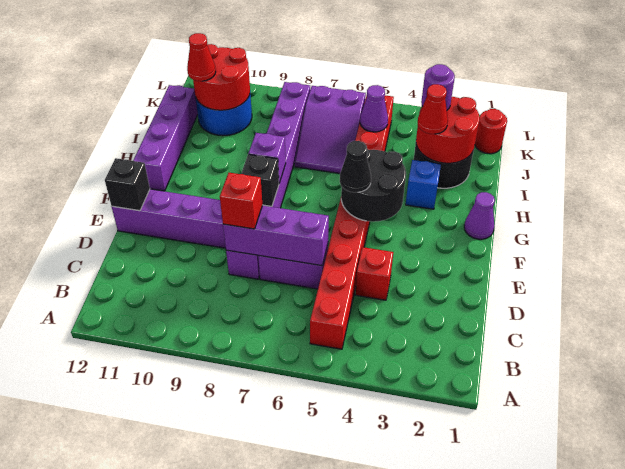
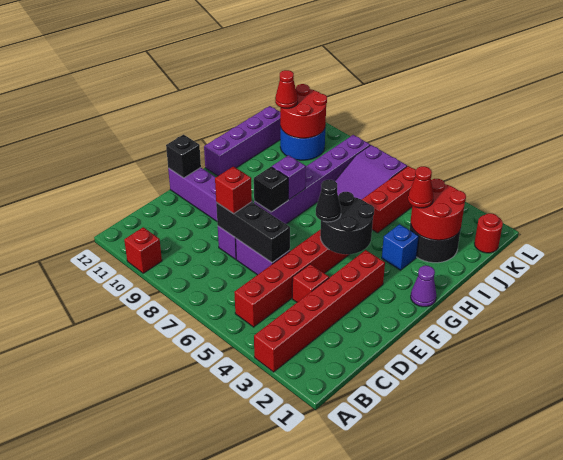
none -> red 1x6 brick [254,250,385,372]
none -> red 1x1 brick [124,227,162,273]
purple 1x3 brick [223,205,329,266] -> black 1x3 brick [216,202,290,263]
purple 1x1 round brick [421,64,455,110] -> none
purple 1x1 cone [360,85,388,132] -> none

